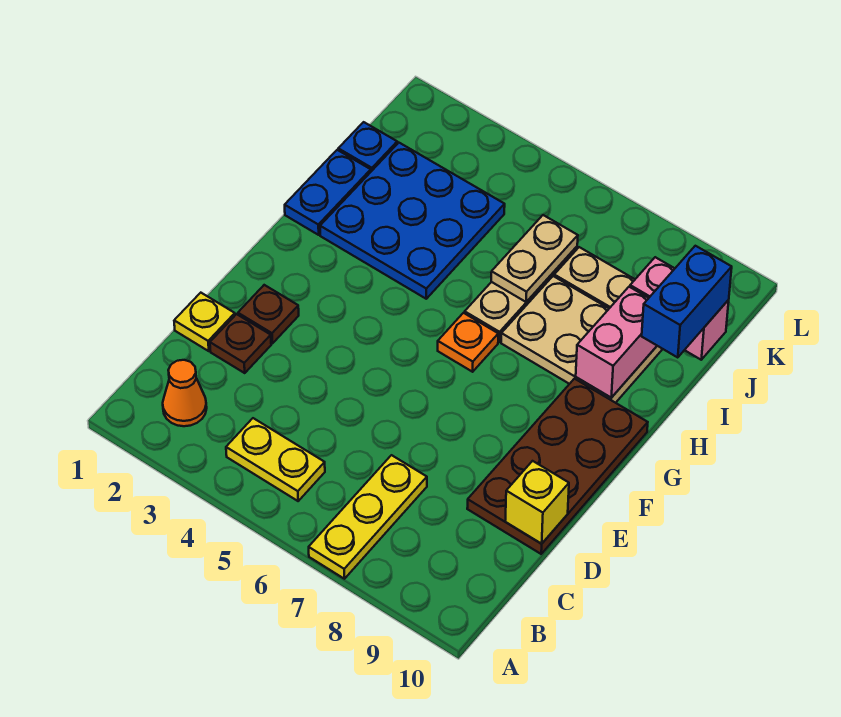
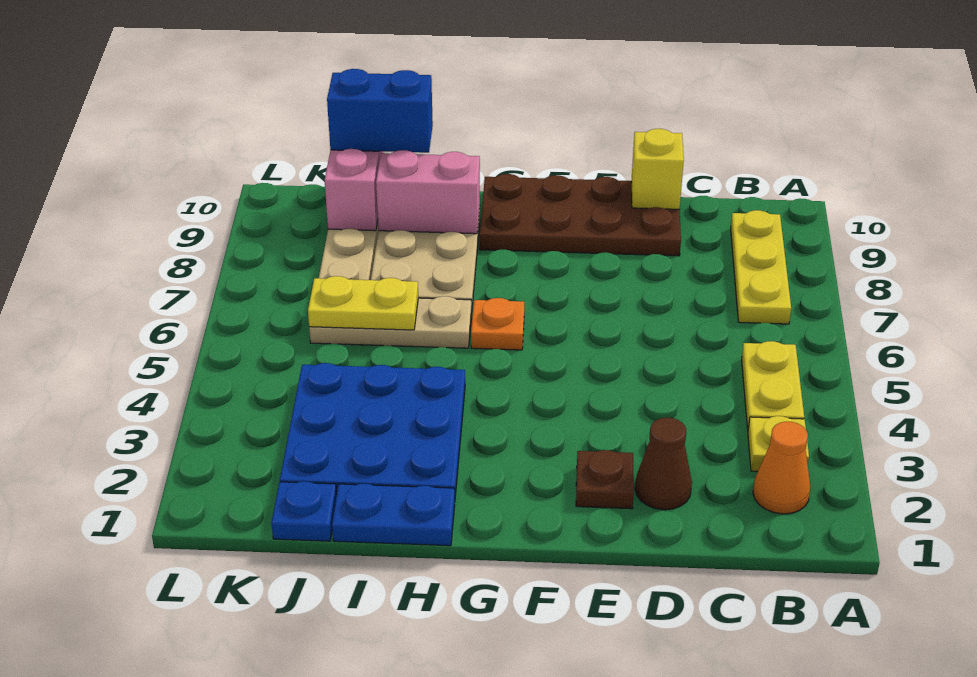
yellow 1x3 plate [309,455,427,579] -> yellow 1x3 plate turned to [731,210,791,324]
yellow 1x1 plate [174,293,235,351] -> yellow 1x1 plate moved to [748,416,809,471]
brown 1x1 plate [210,314,271,373] -> brown 1x1 cone [635,418,692,510]
tan 1x2 plate [491,215,578,302] -> yellow 1x2 plate [308,276,418,330]

